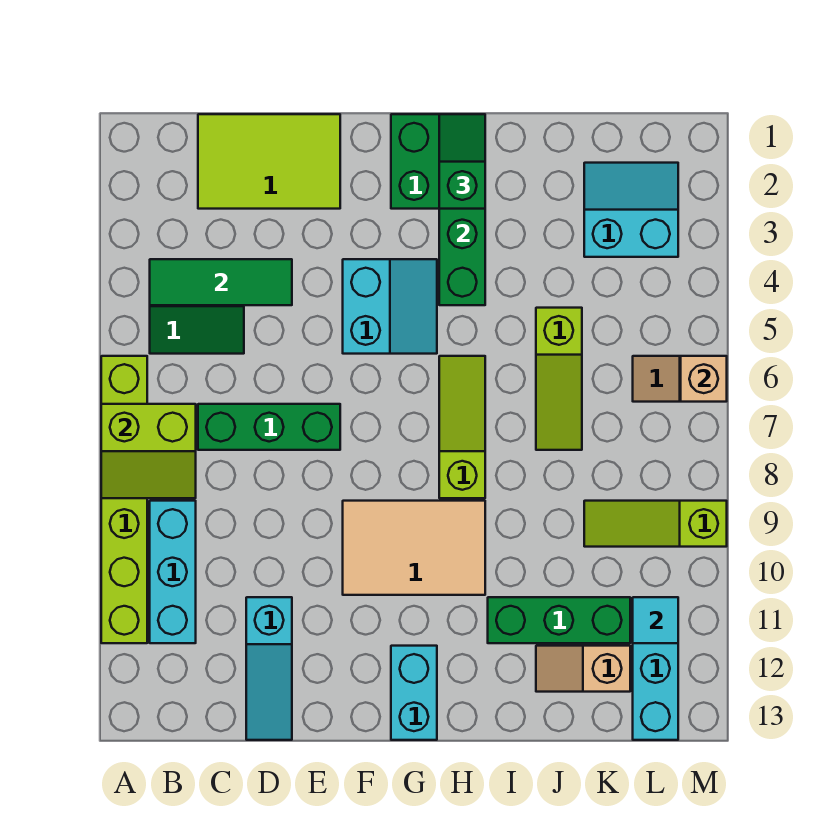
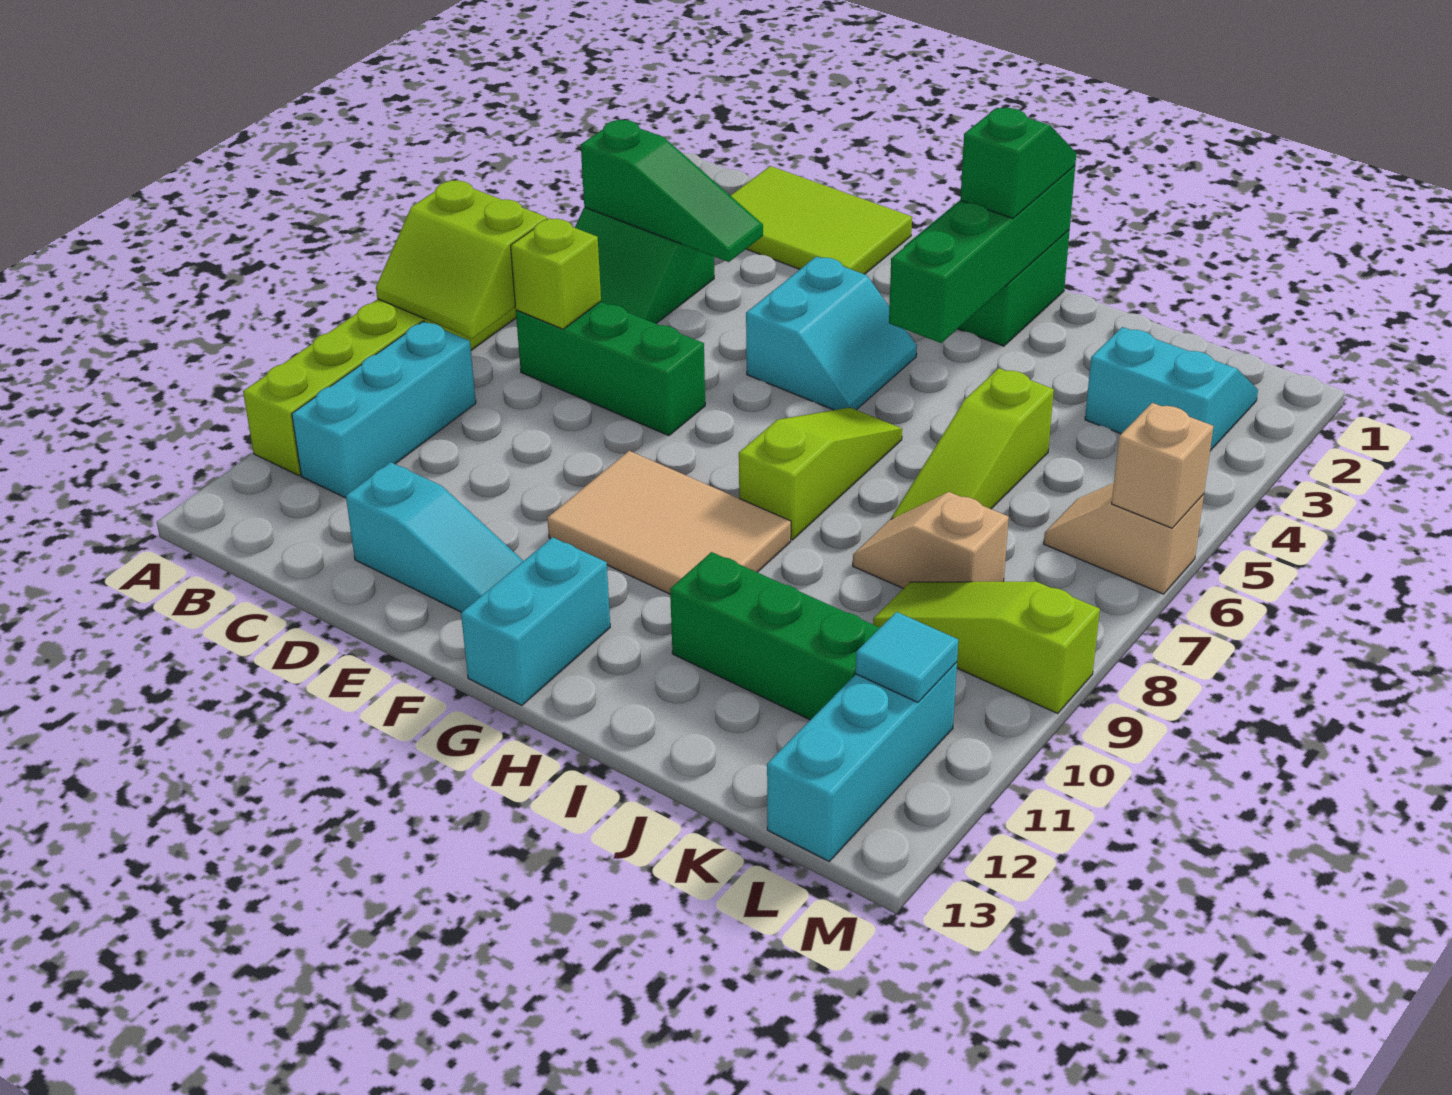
green 1x3 tile [150,259,292,305] -> green 1x3 slope [581,120,763,262]
none -> lime 1x1 brick [511,218,601,329]
cyan 1x3 slope [246,597,292,740] -> cyan 1x3 slope turned to [346,462,523,612]
tan 1x2 slope [536,646,630,692] -> tan 1x2 slope moved to [853,492,1009,589]

